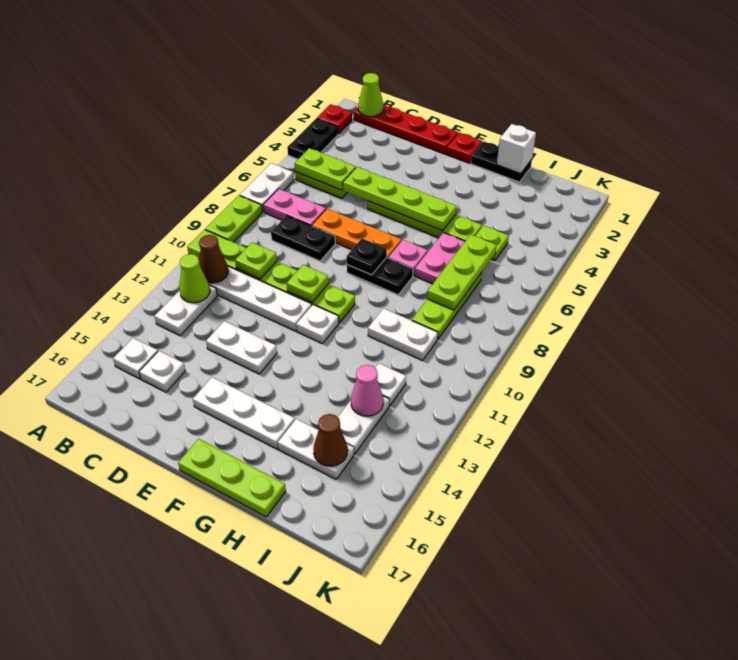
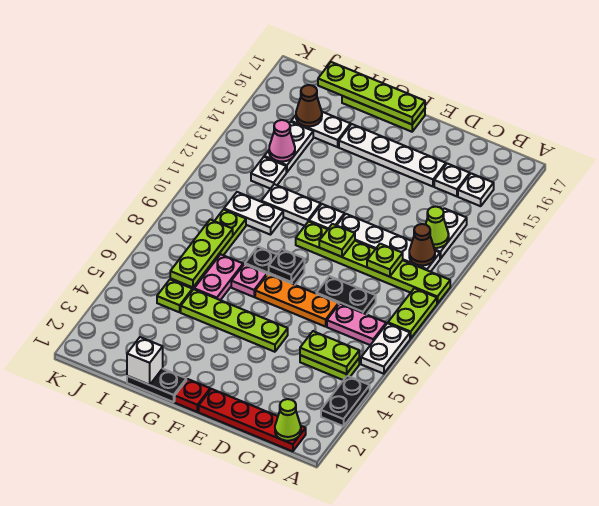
red 1x1 plate [317,104,352,134] -> none
lime 1x4 plate [343,167,457,231] -> lime 1x4 plate moved to [318,62,425,124]
white 1x2 plate [206,321,277,374] -> white 1x2 plate moved to [261,184,321,226]
white 1x3 plate [193,377,295,449] -> white 1x4 plate [339,124,446,186]

